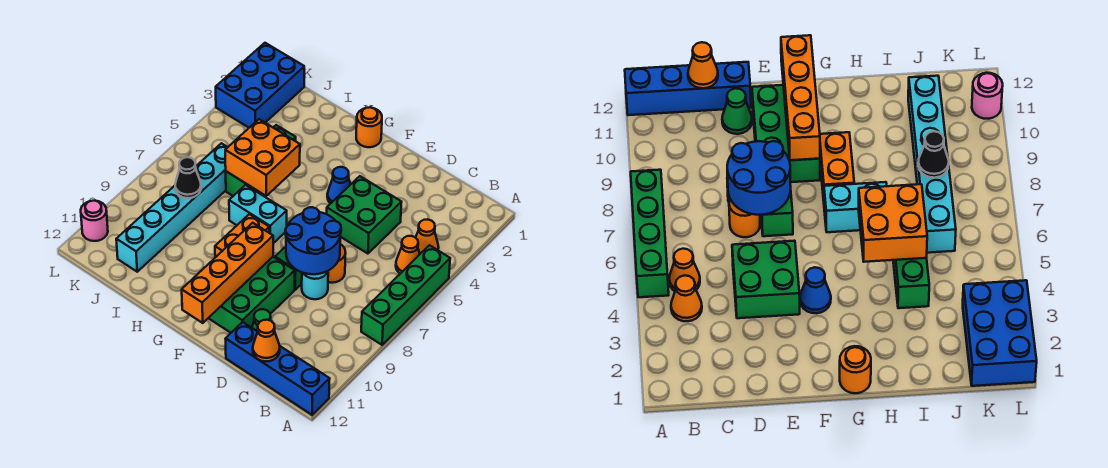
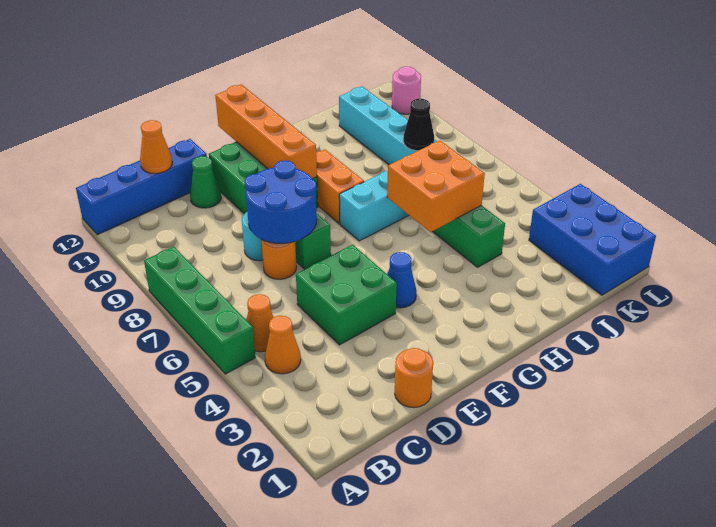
orange 1x1 round brick [356,107,382,147] -> orange 1x1 round brick moved to [395,348,433,408]

